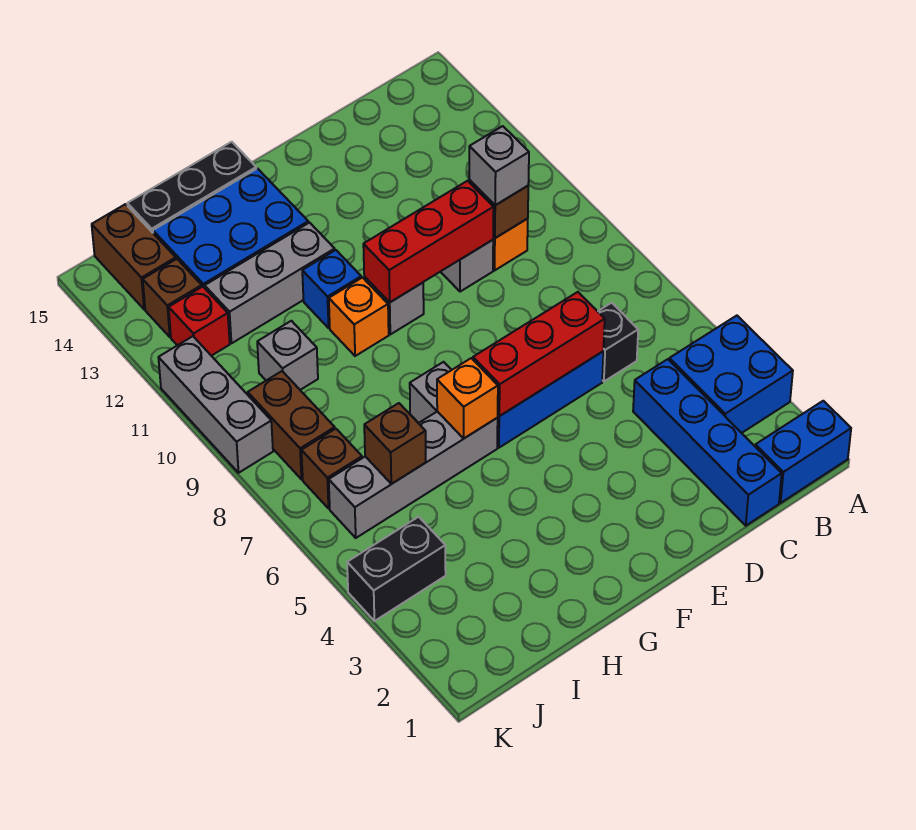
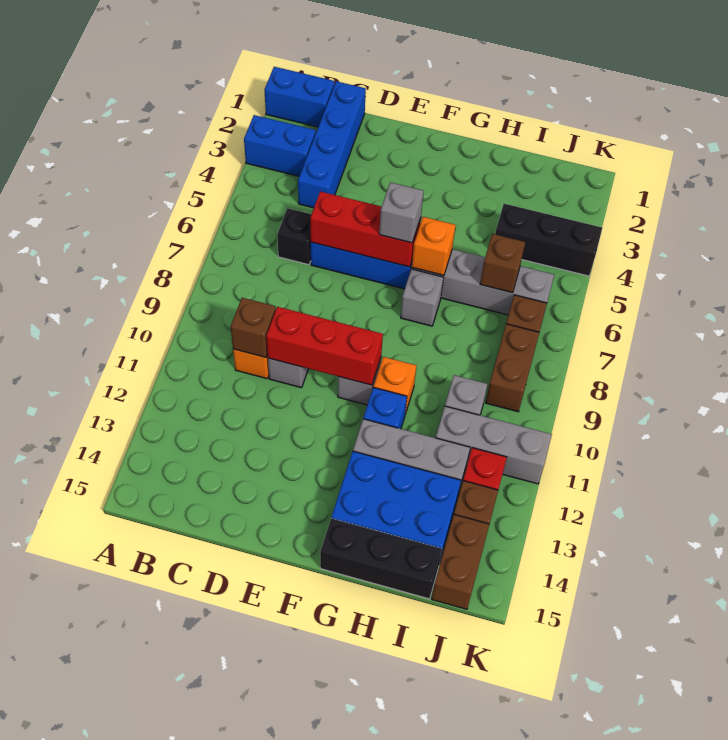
blue 2x2 brick [669,316,793,433] -> blue 1x2 brick [244,115,316,176]
grey 1x1 brick [469,126,529,205] -> grey 1x1 brick moved to [379,182,424,243]
black 1x2 brick [347,517,446,621] -> black 1x3 brick [495,204,602,276]
grey 1x3 brick [158,336,273,473] -> grey 1x3 brick turned to [436,406,552,484]

